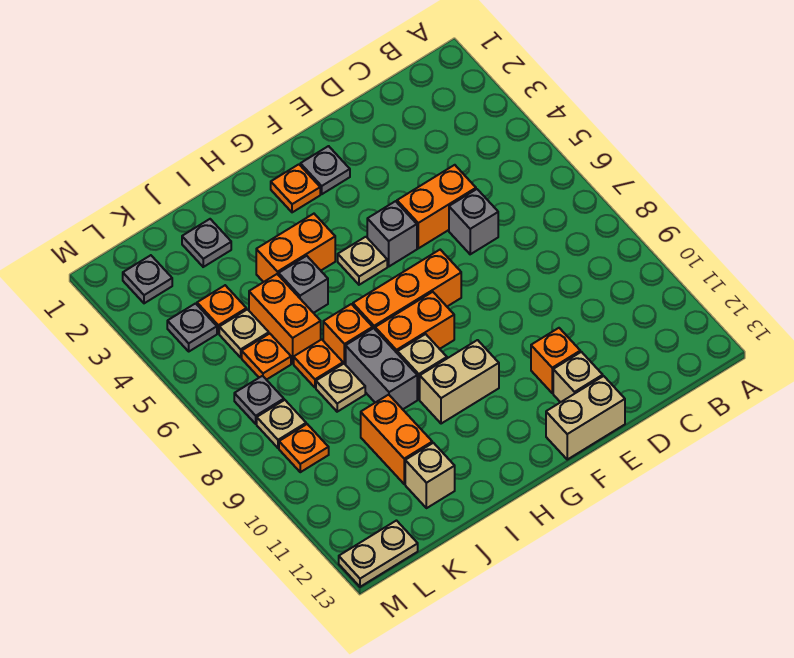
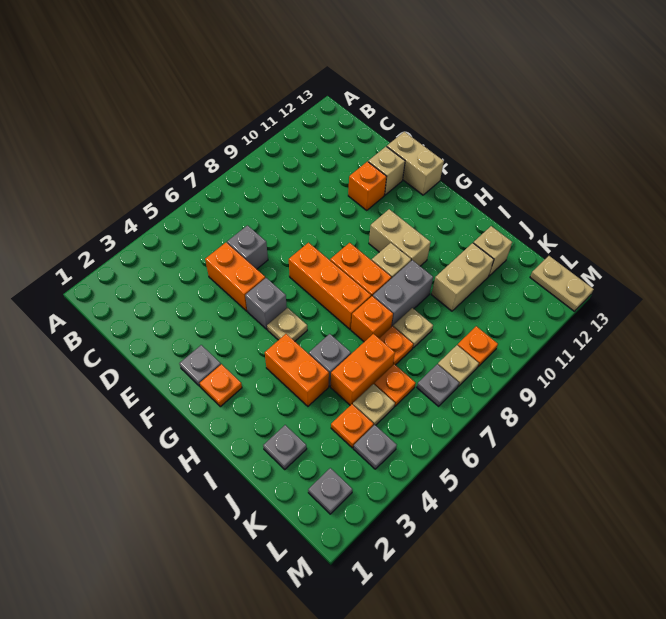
orange 1x2 brick [361,395,432,484] -> tan 1x2 brick [431,243,494,311]

